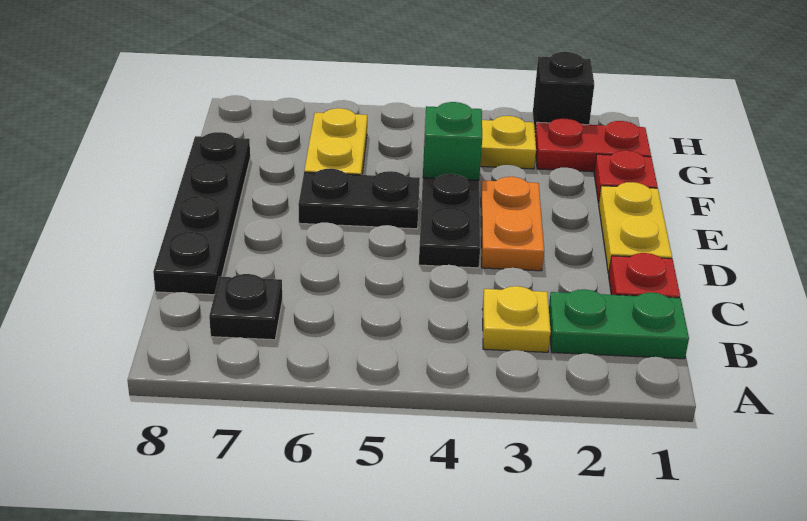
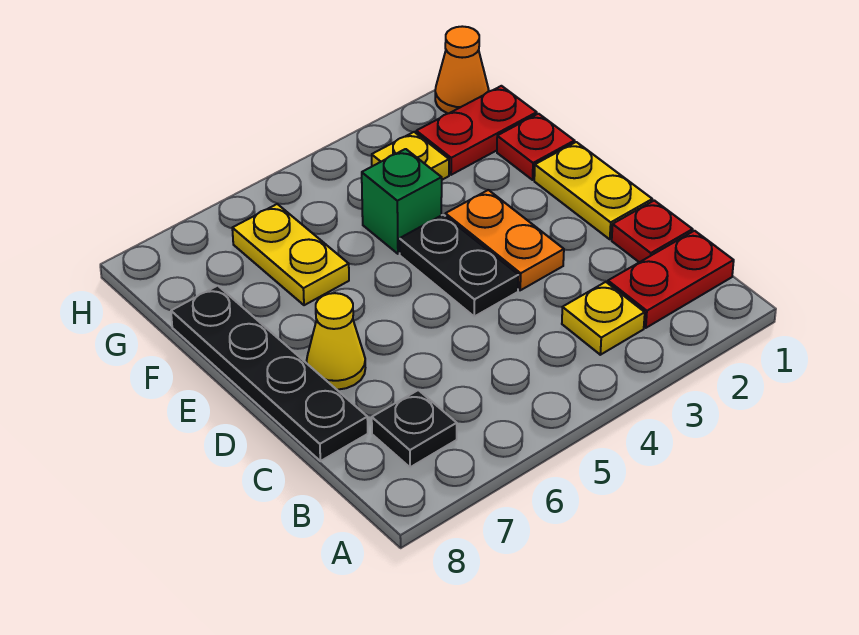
green 1x2 plate [549,289,689,359] -> red 1x2 plate [608,231,734,328]
none -> yellow 1x1 cone [306,293,365,390]
black 1x2 plate [298,169,420,229] -> none
none -> orange 1x1 cone [435,26,489,114]
black 1x1 brick [533,52,594,134] -> none

